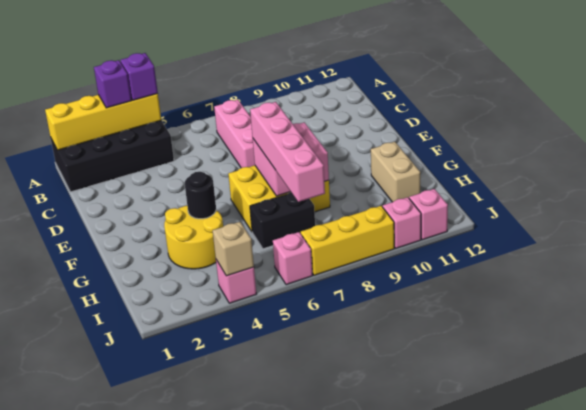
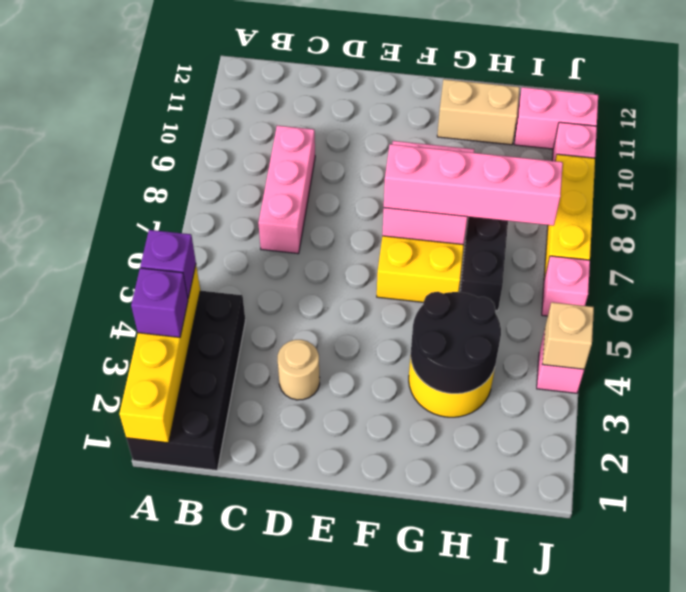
pink 1x3 brick [214,100,255,168] -> pink 1x3 brick turned to [258,126,315,254]
none -> tan 1x1 round brick [278,340,320,400]
black 1x1 round brick [185,172,216,219] -> black 2x2 round brick [411,292,501,394]
pink 1x1 brick [409,189,448,240] -> pink 1x2 brick [514,87,598,149]

